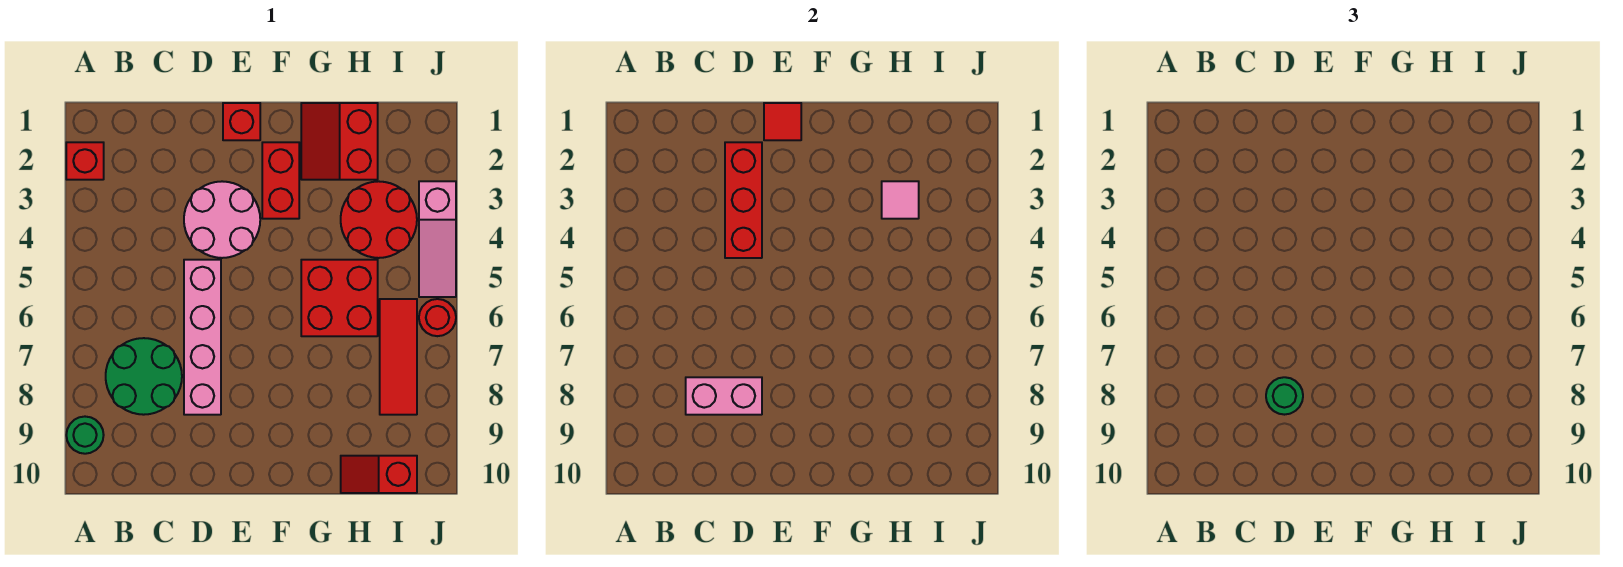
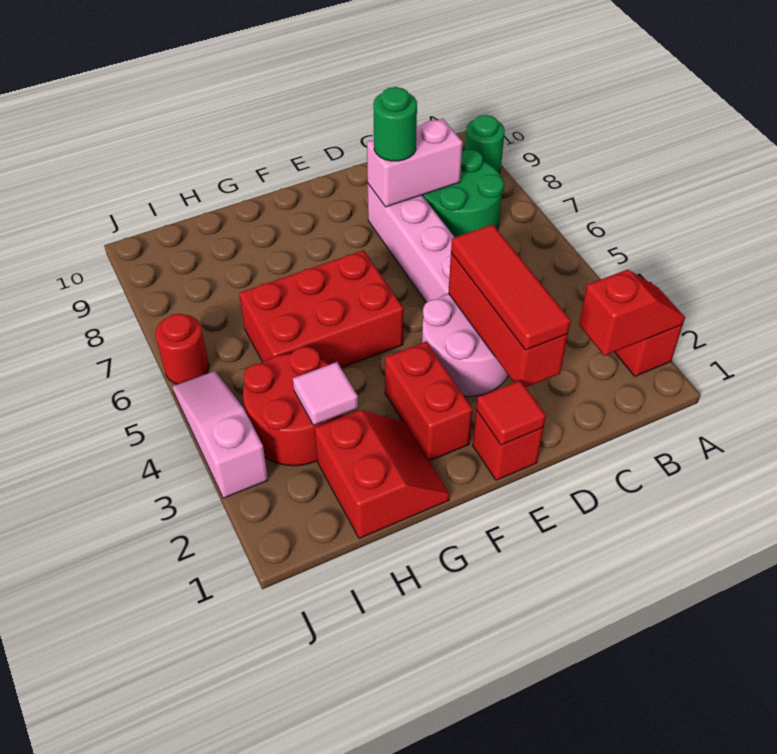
red 2x2 brick [301,260,378,336] -> red 2x3 brick [239,250,404,368]
red 1x2 slope [341,456,417,493] -> red 1x2 slope moved to [579,269,685,356]
red 1x3 tile [380,299,417,415] -> red 1x3 tile moved to [451,224,571,350]

